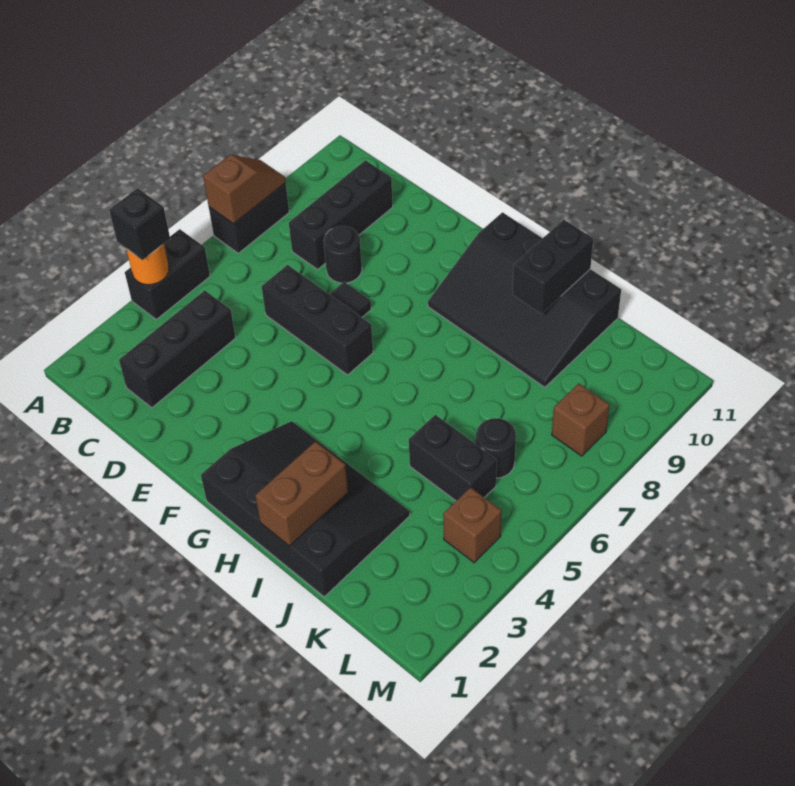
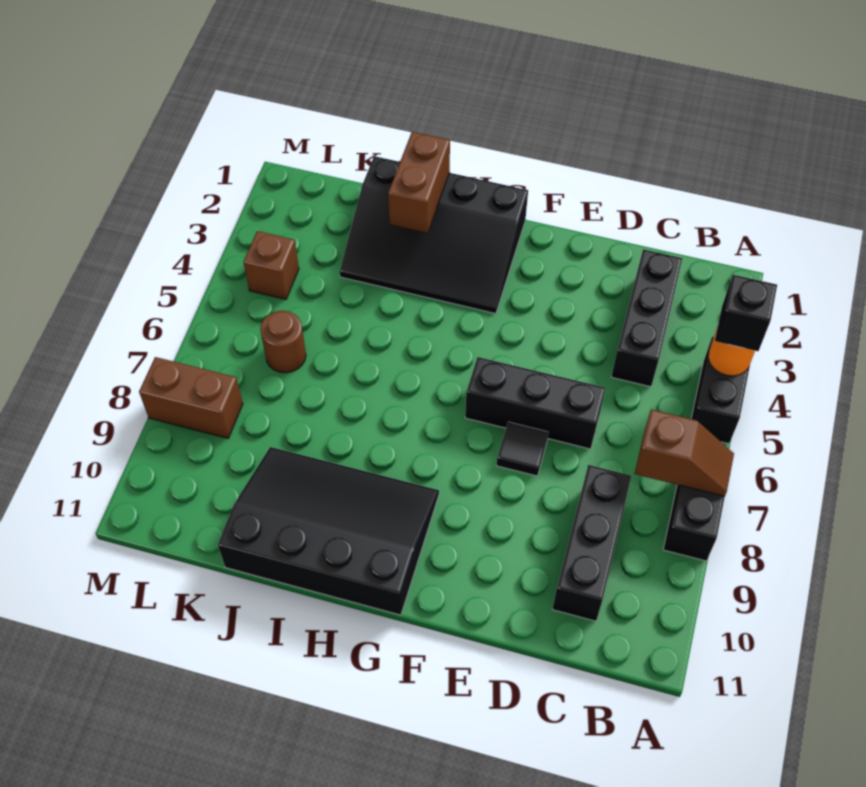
brown 1x2 slope [203,155,286,224] -> brown 1x2 slope turned to [634,409,734,496]
black 1x1 round brick [324,226,362,283] -> none
black 1x2 brick [513,220,593,314] -> none
black 1x2 brick [409,415,497,501] -> none
black 1x1 round brick [476,418,516,478] -> brown 1x1 round brick [260,311,306,373]
brown 1x1 brick [552,383,609,456] -> brown 1x2 brick [139,357,243,438]

